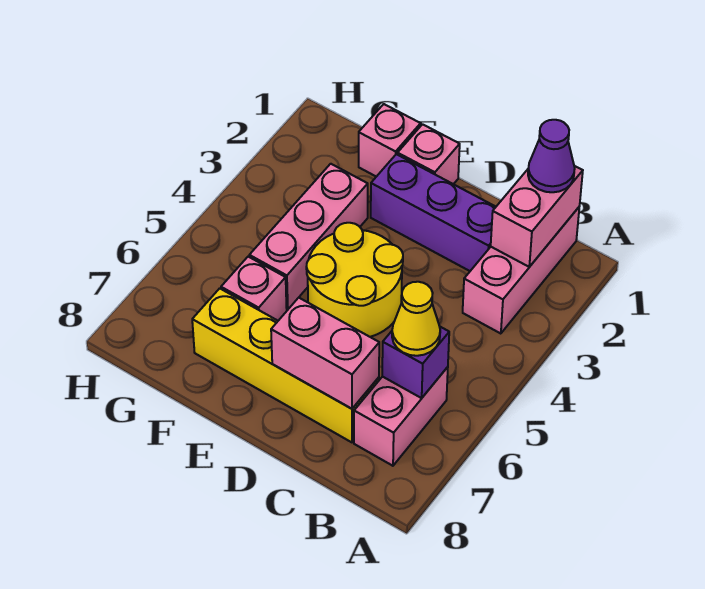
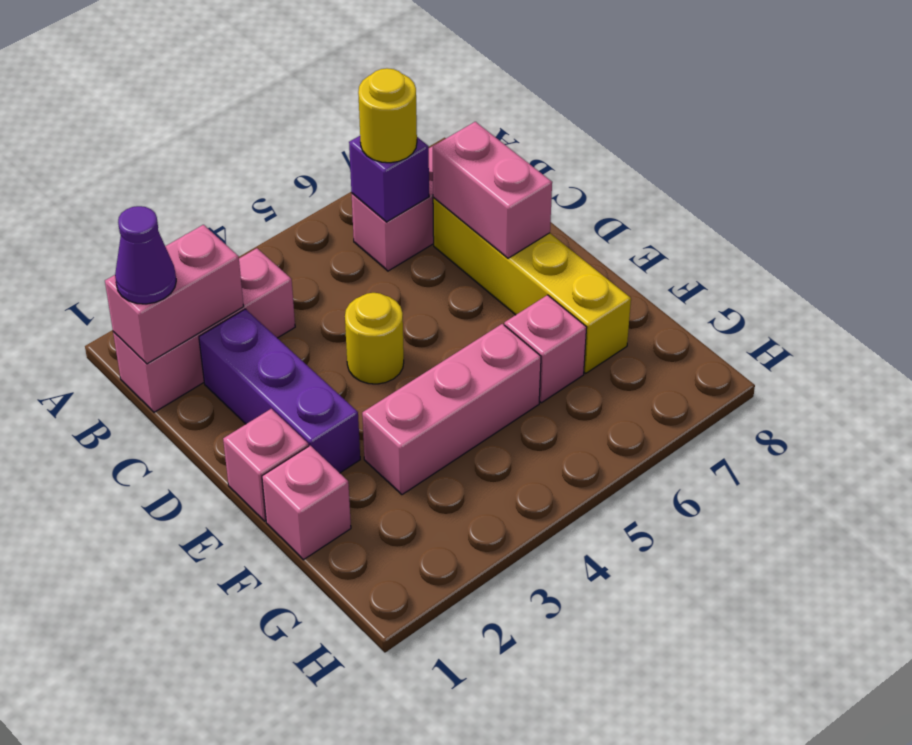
yellow 1x1 cone [392,282,440,356] -> yellow 1x1 round brick [358,68,417,163]
yellow 2x2 round brick [306,223,403,337] -> yellow 1x1 round brick [345,293,404,384]

